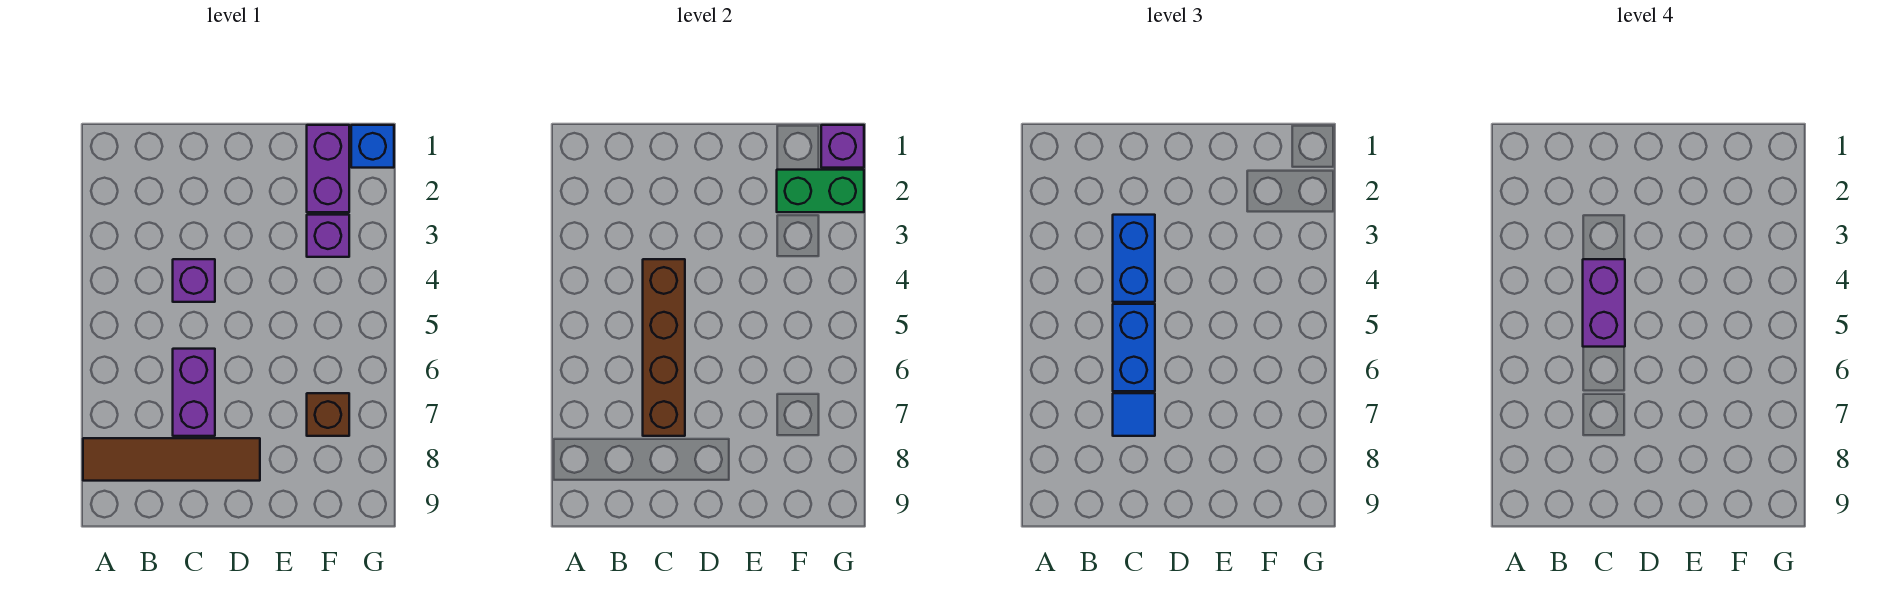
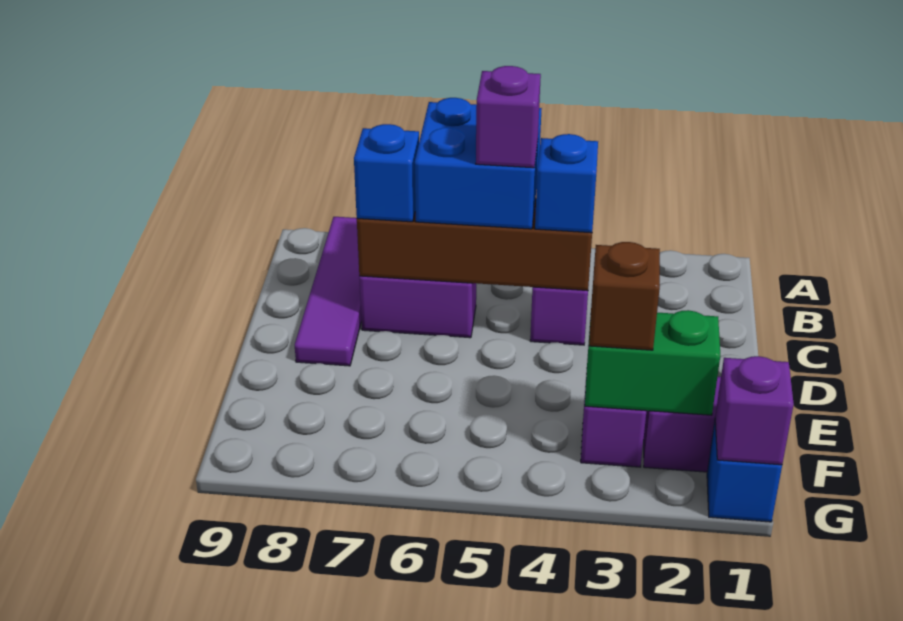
brown 1x4 tile [83,438,260,481] -> purple 1x4 tile [295,217,361,366]
blue 1x2 brick [1113,215,1155,302] -> blue 1x1 brick [535,134,598,233]
purple 1x2 brick [1583,259,1625,347] -> purple 1x1 brick [476,66,541,168]
blue 1x2 brick [1113,304,1155,391] -> blue 2x2 brick [415,98,542,229]
blue 1x1 tile [1113,393,1155,436] -> blue 1x1 brick [354,124,419,222]
green 1x2 brick [777,170,864,212] -> green 1x2 brick turned to [585,310,720,415]
brown 1x1 brick [307,393,349,436] -> brown 1x1 brick moved to [589,242,660,350]

